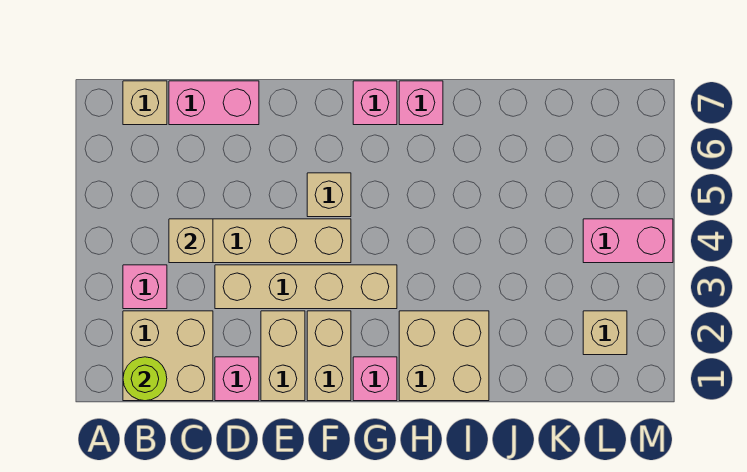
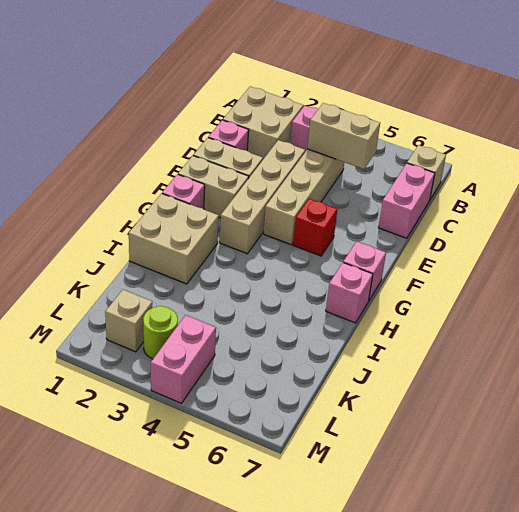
lime 1x1 round brick [123,357,167,401] -> lime 1x1 round brick moved to [143,306,178,359]
tan 1x1 brick [169,219,213,263] -> tan 1x2 brick [307,103,380,169]
tan 1x1 brick [307,173,351,217] -> red 1x1 brick [293,199,337,256]

